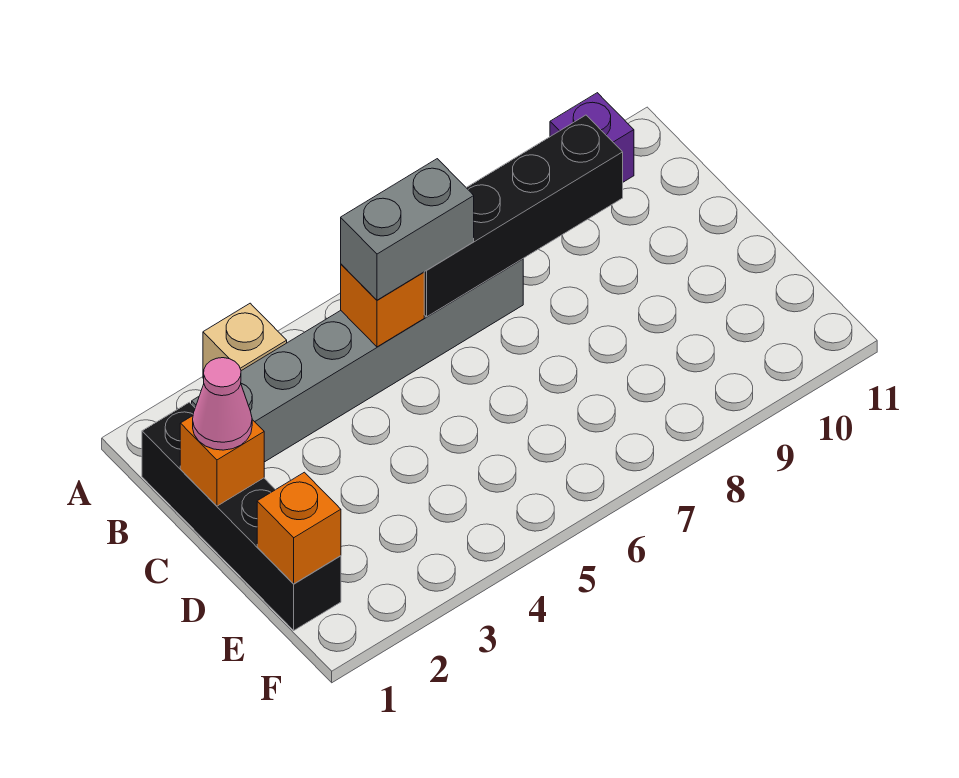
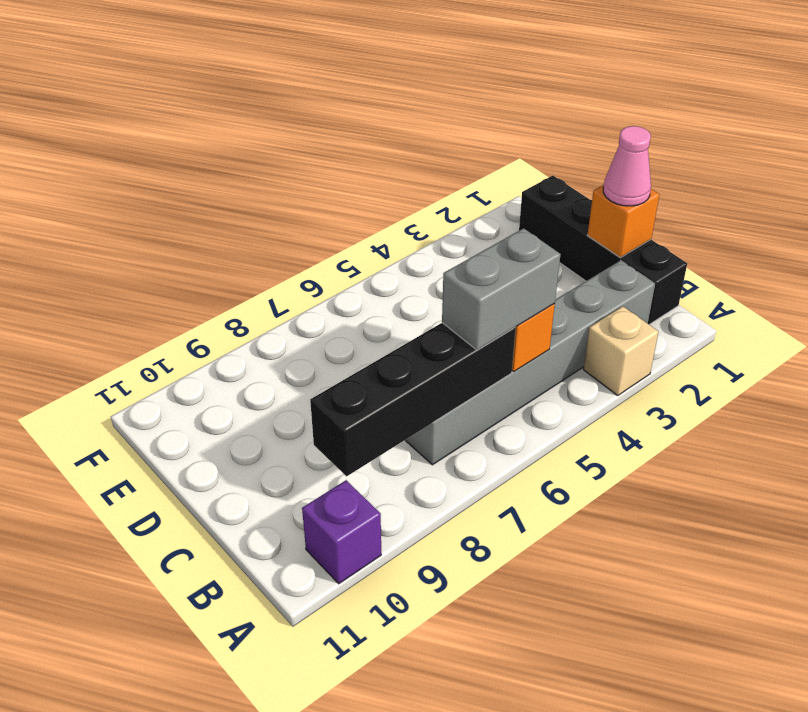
orange 1x1 brick [257,472,341,584] -> none

